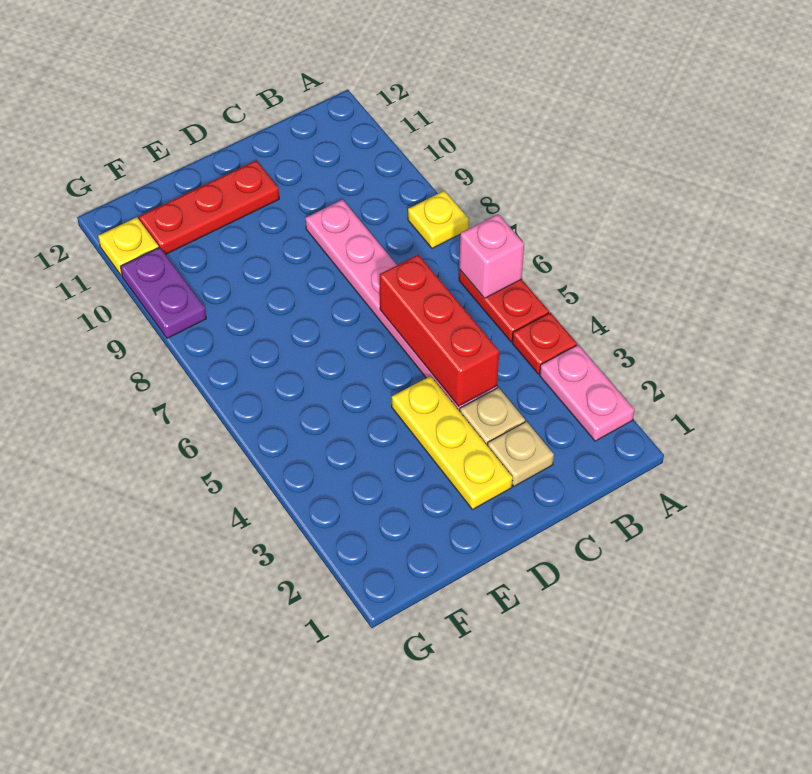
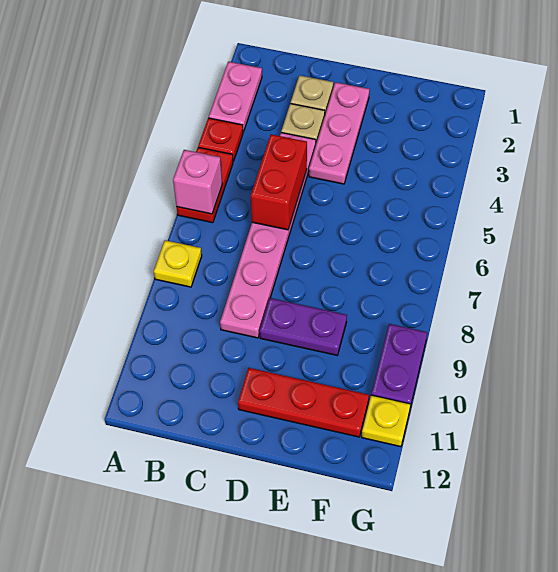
red 1x3 brick [379,255,499,406] -> red 1x2 brick [251,134,307,230]
yellow 1x3 plate [392,376,513,510] -> pink 1x3 plate [309,82,369,184]
none -> purple 1x2 plate [260,298,347,355]

